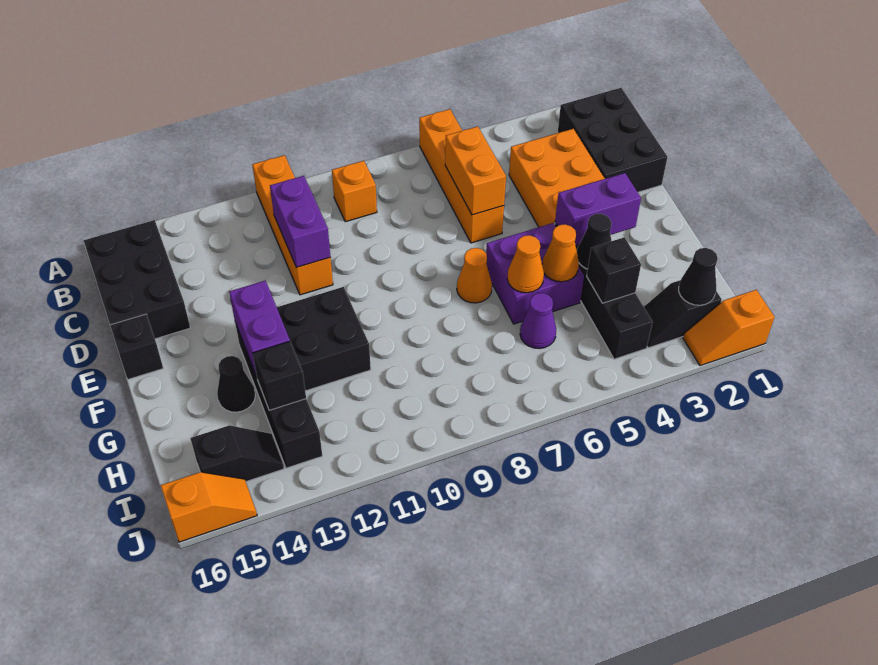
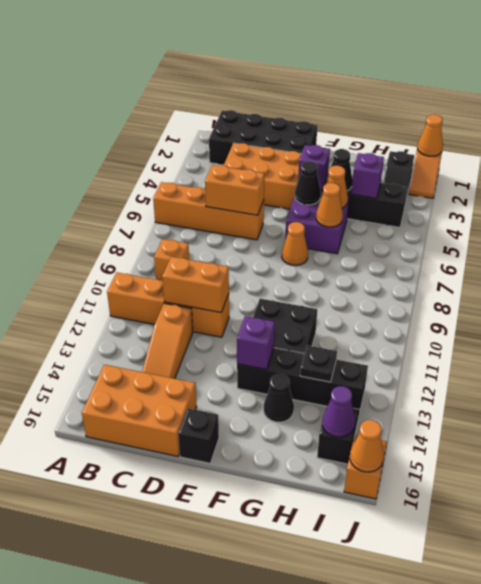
black 2x3 brick [558,88,667,192] -> black 2x4 brick [209,110,318,165]
black 2x3 brick [84,220,190,339] -> orange 2x3 brick [82,365,197,456]
purple 1x2 brick [270,176,330,267] -> orange 1x2 brick [162,257,229,313]
none -> orange 1x3 slope [142,303,193,379]
purple 1x2 brick [555,173,641,245] -> purple 1x1 brick [298,145,330,190]
purple 1x2 brick [229,280,290,377] -> purple 1x1 brick [237,316,275,370]
black 1x1 brick [587,237,641,303] -> purple 1x1 brick [351,153,384,198]
purple 1x1 cone [520,293,556,349] -> purple 1x1 cone moved to [322,386,355,437]
black 1x1 brick [253,341,306,410] -> black 1x1 plate [300,345,337,382]
black 1x1 cone [679,248,718,305] -> black 1x1 cone moved to [295,161,321,205]
none -> orange 1x1 cone [418,114,443,156]
none -> orange 1x1 cone [350,420,384,472]

